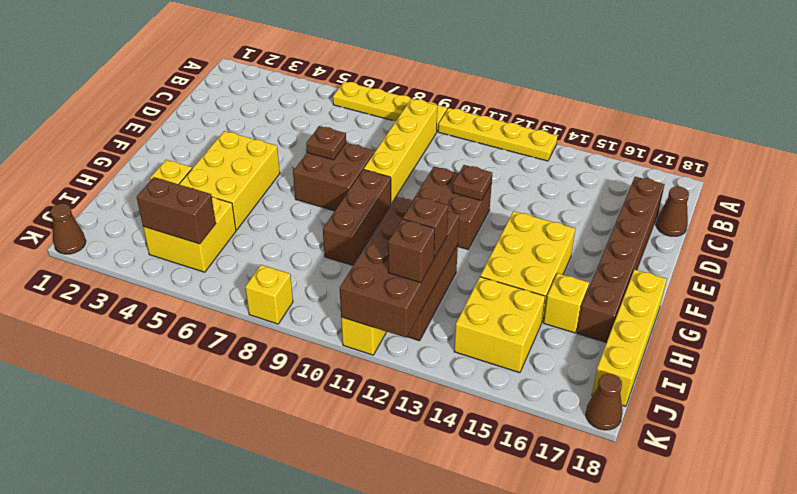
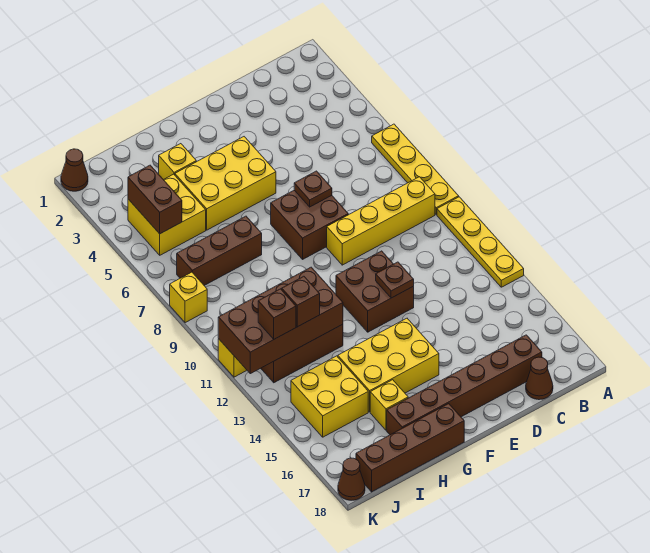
brown 1x3 brick [323,169,391,265] -> brown 1x3 brick moved to [177,216,262,285]
yellow 1x4 brick [592,269,667,406] -> brown 1x4 brick [356,404,464,492]

